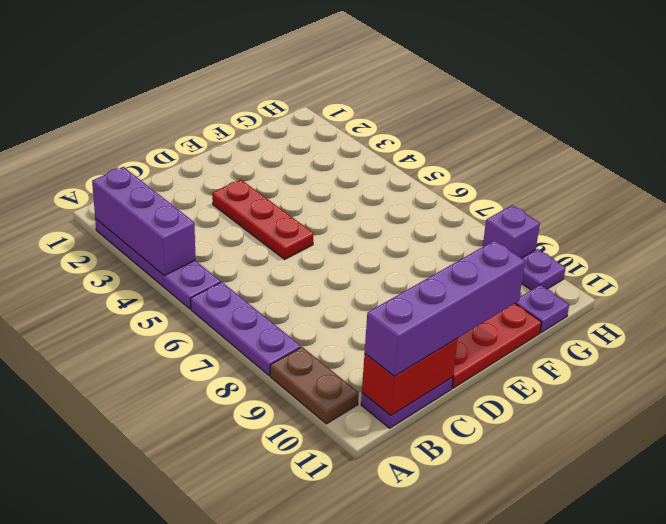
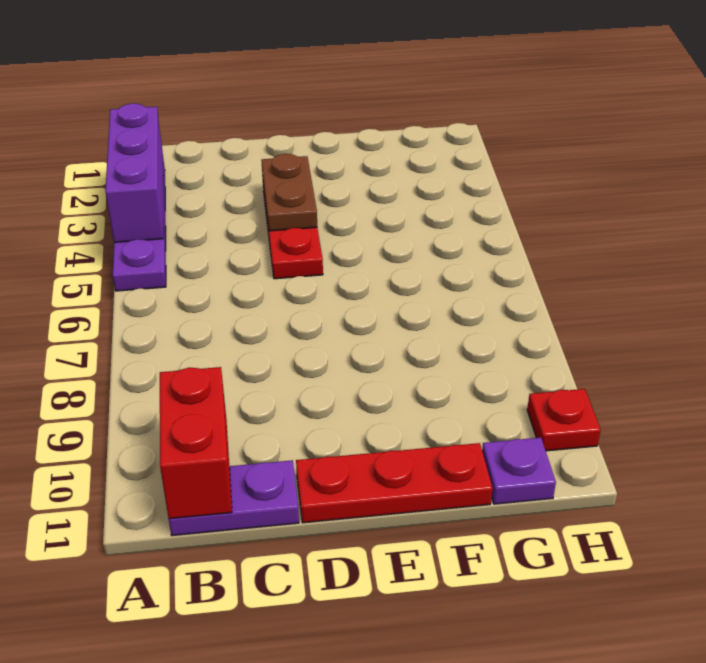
purple 1x3 plate [191,282,301,376] -> none
brown 1x2 plate [270,347,359,424] -> brown 1x2 plate moved to [262,154,317,231]
red 1x2 brick [362,338,458,416] -> red 1x2 brick turned to [160,367,232,519]
purple 1x4 brick [365,240,525,376] -> none
purple 1x1 brick [483,205,540,258] -> none
purple 1x1 plate [522,249,566,290] -> red 1x1 plate [527,389,601,451]

